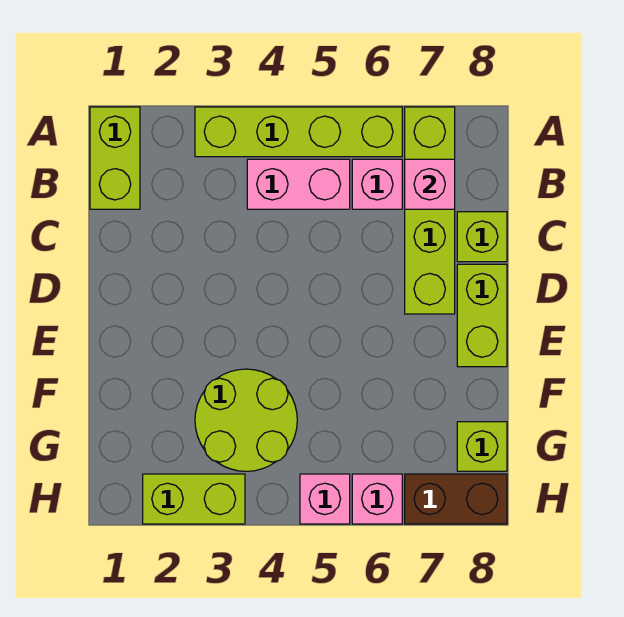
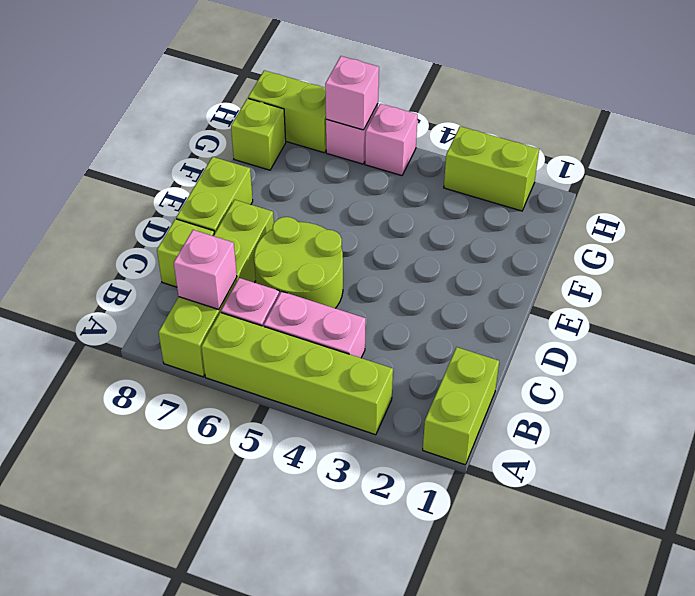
lime 2x2 round brick [195,369,297,471] -> lime 2x2 round brick moved to [254,217,343,308]
none -> pink 1x1 brick [325,56,379,130]
brown 1x2 brick [405,474,507,524] -> lime 1x2 brick [248,70,326,153]

